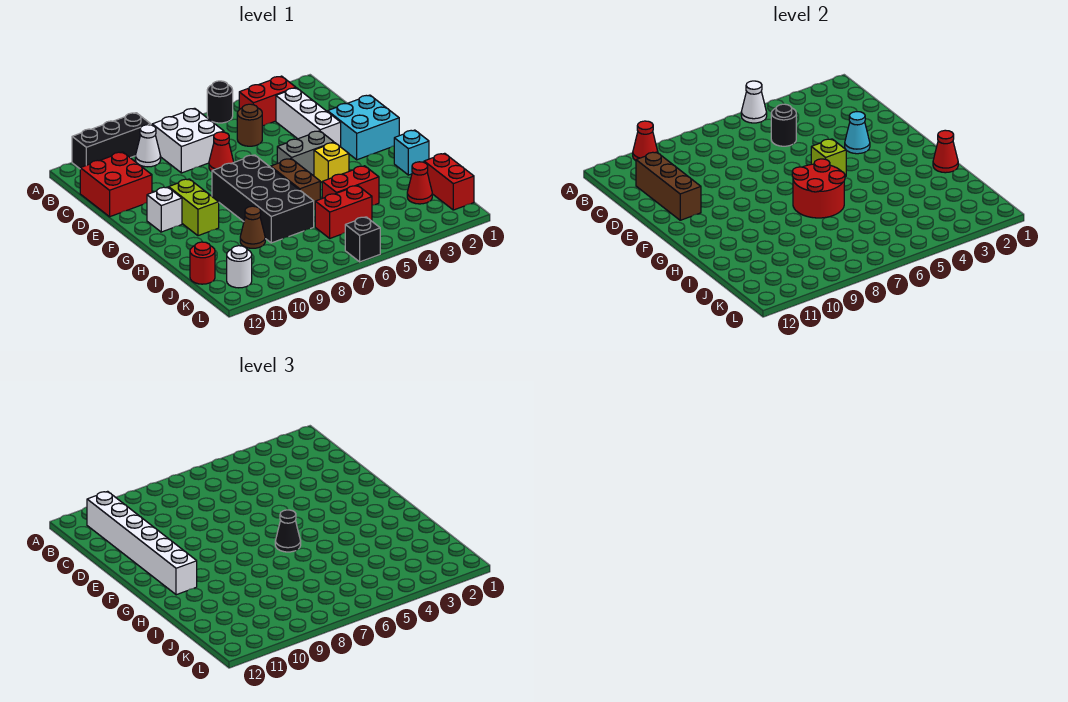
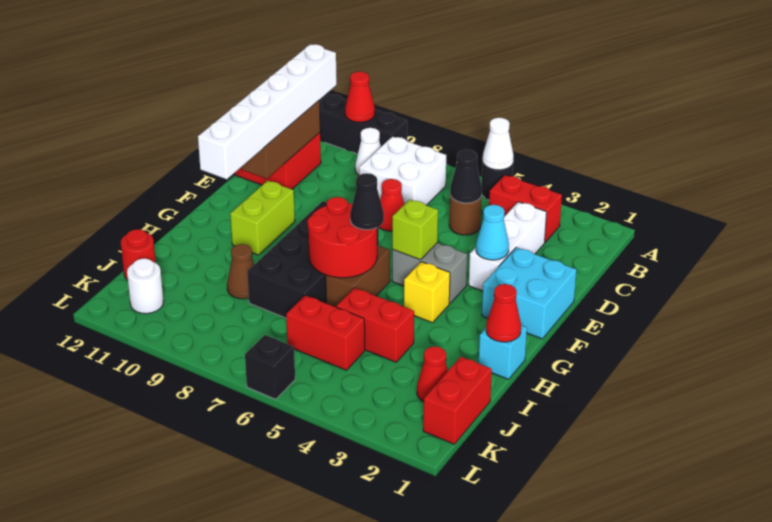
black 1x1 round brick [771,104,796,146] -> black 1x1 cone [450,150,482,203]
white 1x1 brick [147,187,182,232] -> none

